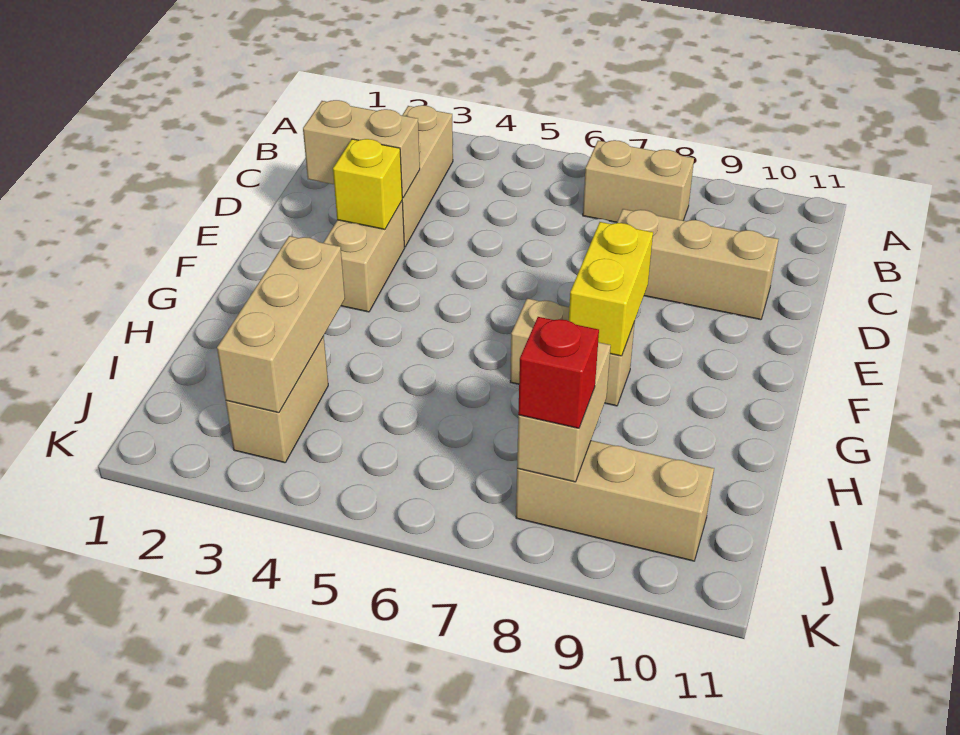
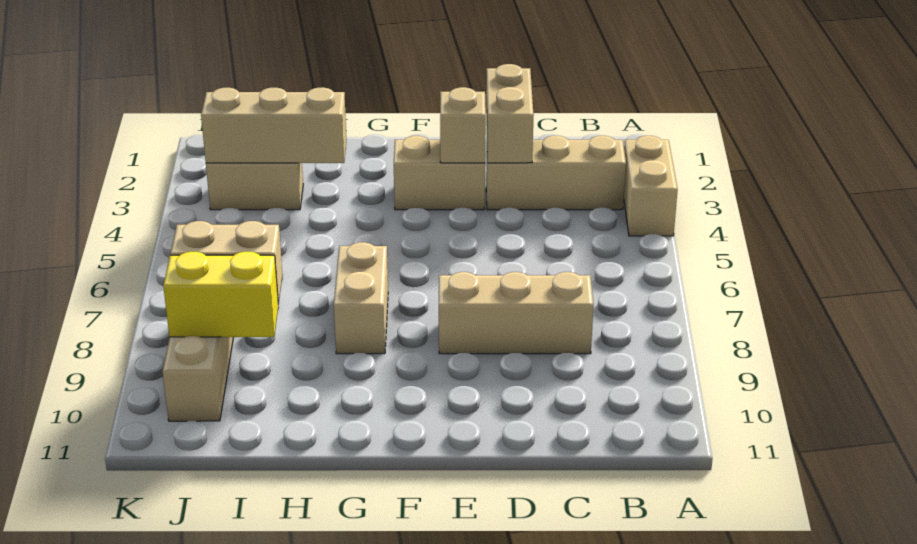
tan 1x2 brick [583,140,694,223] -> tan 1x2 brick moved to [624,136,678,236]
tan 1x3 brick [617,209,778,320] -> tan 1x3 brick turned to [439,272,593,354]
yellow 1x1 brick [333,139,402,229] -> tan 1x1 brick [440,87,486,163]
yellow 1x2 brick [569,222,653,356] -> yellow 1x2 brick moved to [163,252,278,337]
red 1x1 brick [518,317,599,428] -> none

